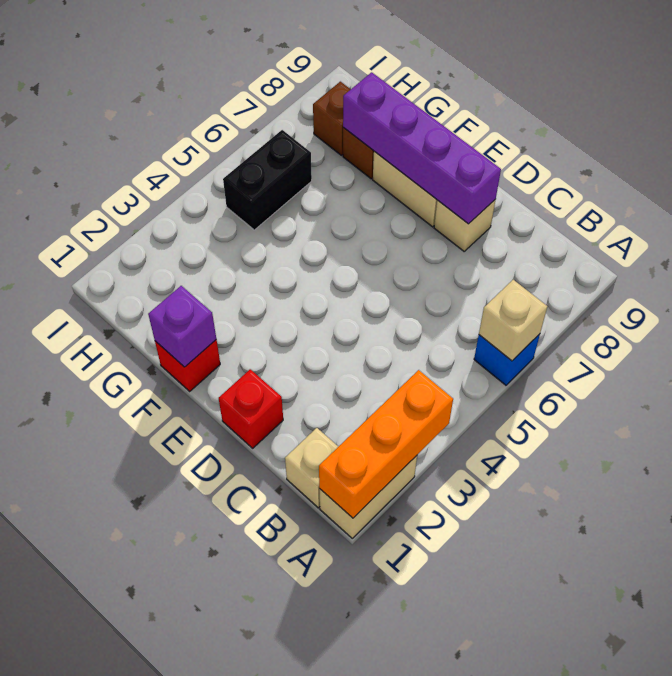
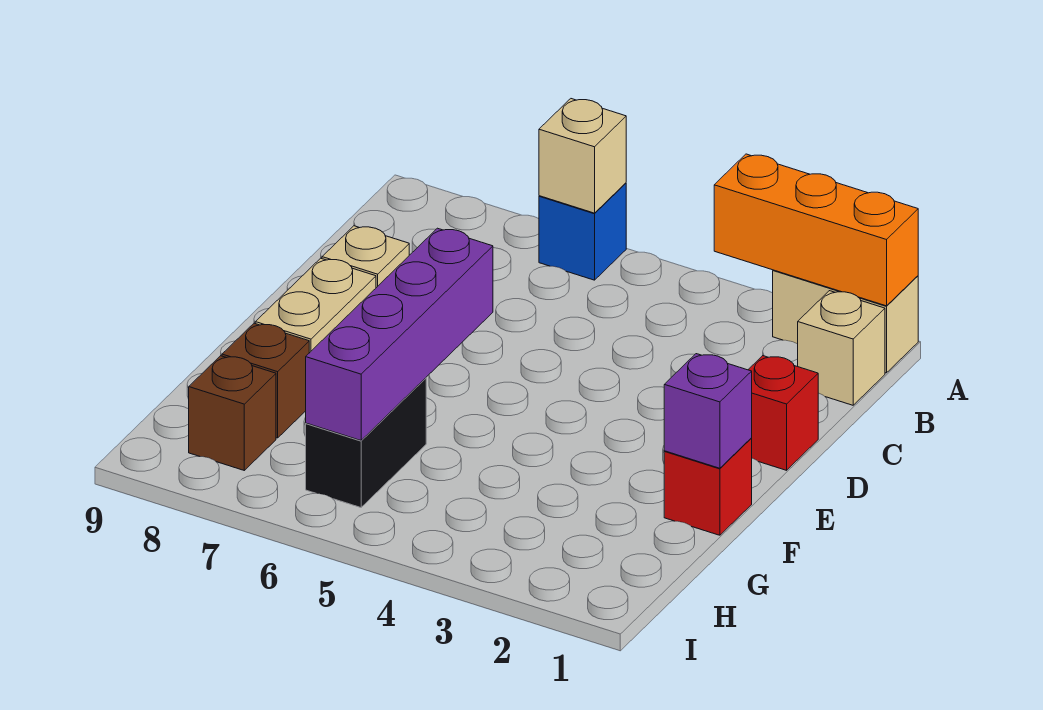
purple 1x4 brick [343,72,501,224] -> purple 1x4 brick moved to [306,228,493,440]
black 1x2 brick [223,130,312,230] -> black 1x2 brick turned to [306,378,426,508]

